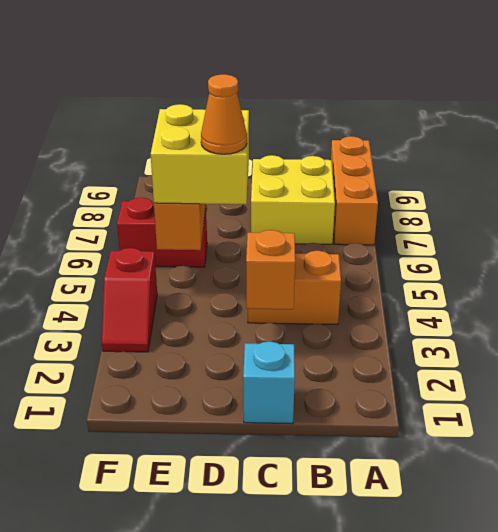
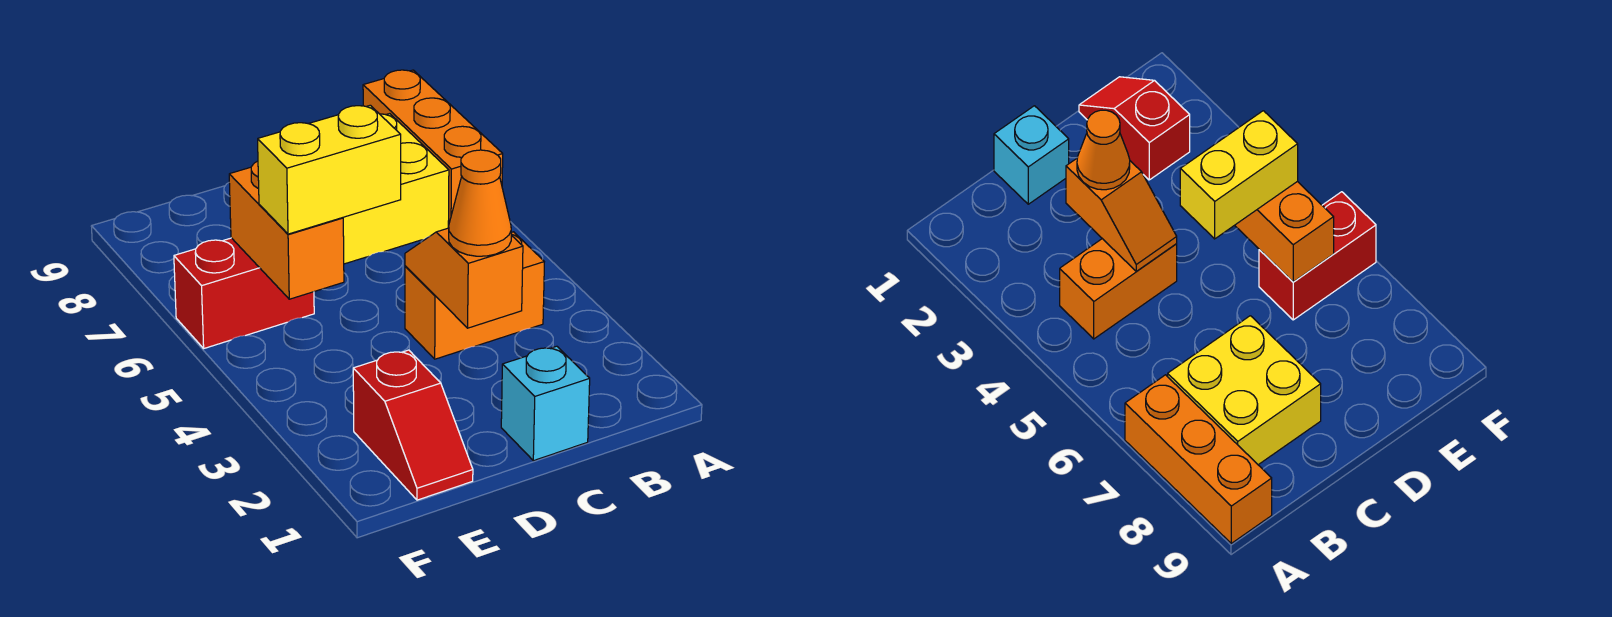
yellow 2x2 brick [151,104,249,204] -> yellow 1x2 brick [258,105,401,234]
orange 1x1 cone [201,74,247,154] -> orange 1x1 cone moved to [449,150,511,256]
red 1x2 slope [102,248,157,352] -> red 1x2 slope moved to [353,350,473,500]

